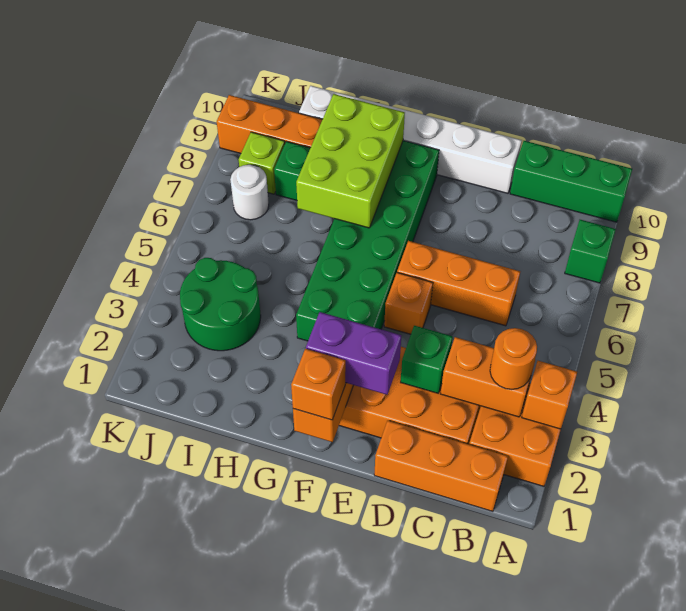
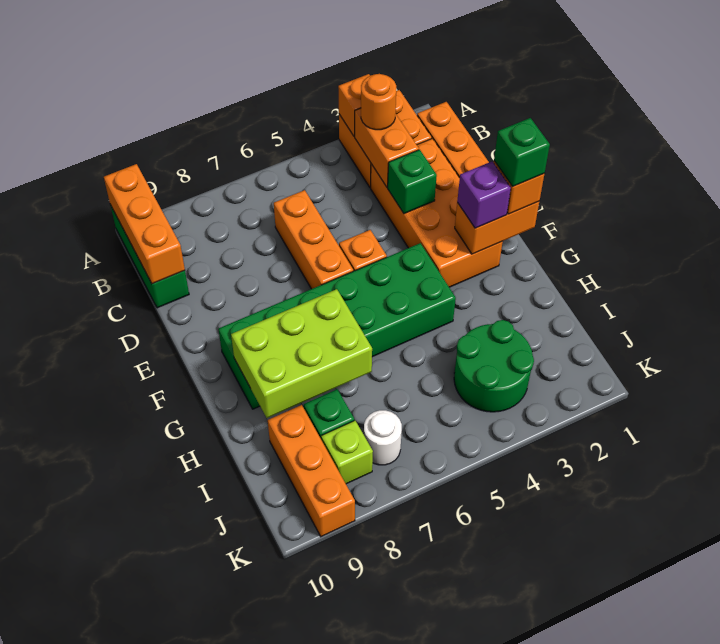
green 1x1 brick [565,220,616,283] -> green 1x1 brick moved to [494,118,550,187]
none -> orange 1x3 brick [104,164,185,284]
white 1x6 brick [299,86,522,193] -> none
purple 1x2 brick [306,312,401,395] -> purple 1x1 brick [457,162,511,228]

